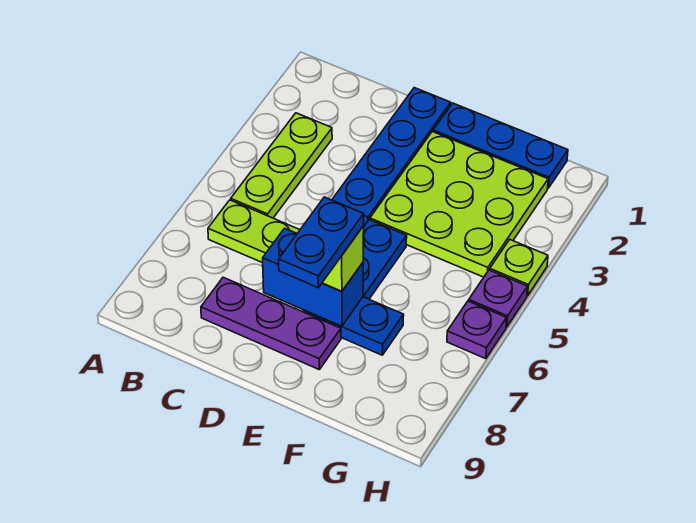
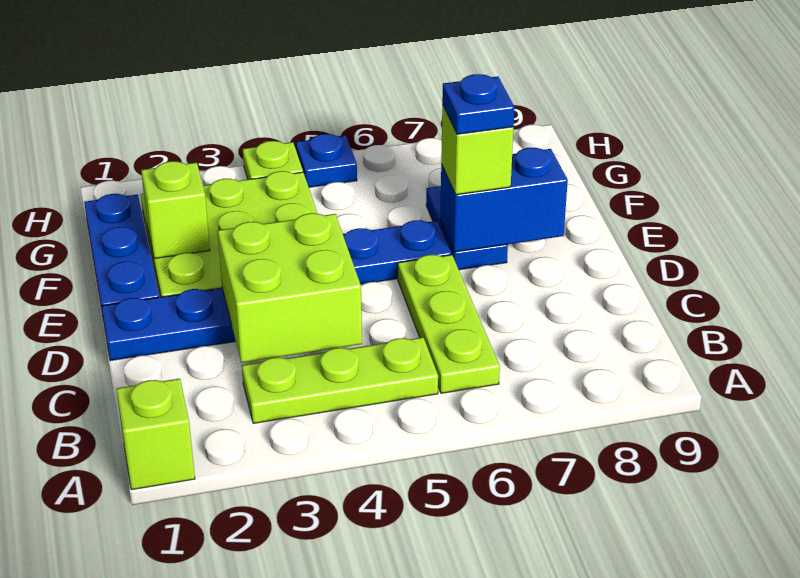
none -> lime 1x1 brick [116,379,195,490]
none -> lime 2x2 brick [218,213,362,363]
purple 1x3 plate [201,277,341,369] -> none
blue 1x2 brick [263,228,363,326] -> blue 1x2 brick turned to [440,148,568,252]
blue 1x2 plate [279,197,364,288] -> blue 1x1 plate [442,74,514,134]
none -> lime 1x1 brick [141,161,210,259]
purple 1x1 plate [469,270,528,327] -> blue 1x1 plate [296,134,357,187]
purple 1x1 plate [447,301,507,359] -> none

